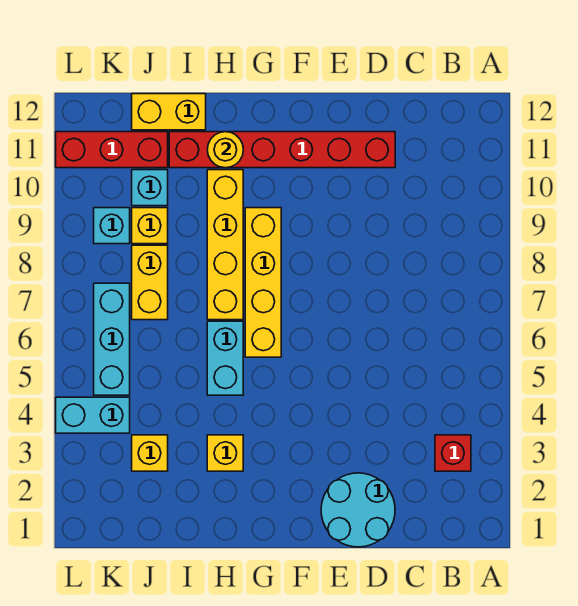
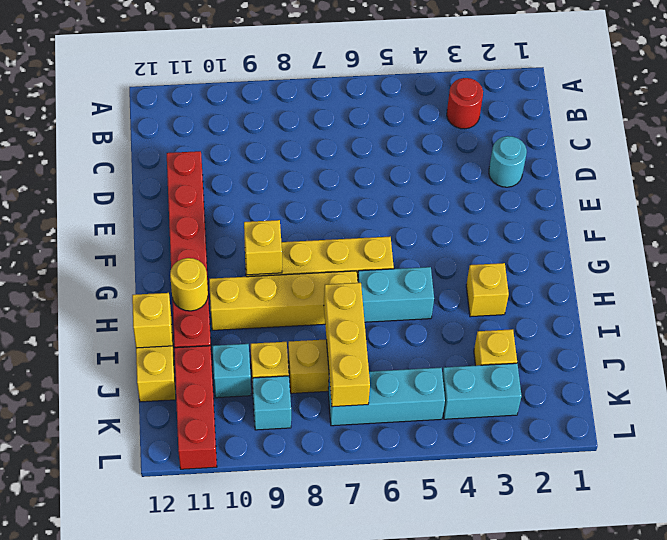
red 1x1 brick [435,435,471,471] -> red 1x1 round brick [447,78,483,129]
cyan 2x2 round brick [321,473,395,547] -> cyan 1x1 round brick [489,136,527,187]
none -> yellow 1x1 brick [244,220,282,275]
none -> yellow 1x3 brick [324,283,370,407]
none -> yellow 1x1 brick [132,293,172,348]
cyan 1x2 brick [56,397,130,433] -> cyan 1x2 brick turned to [442,363,522,419]

